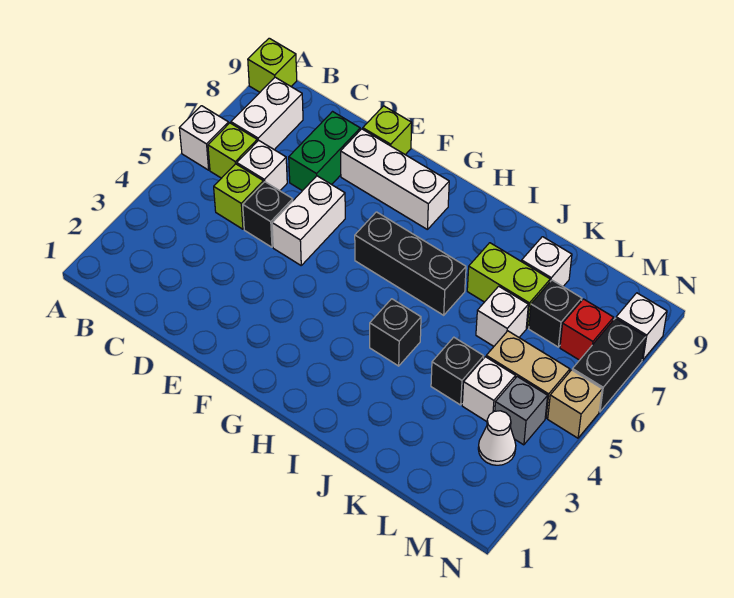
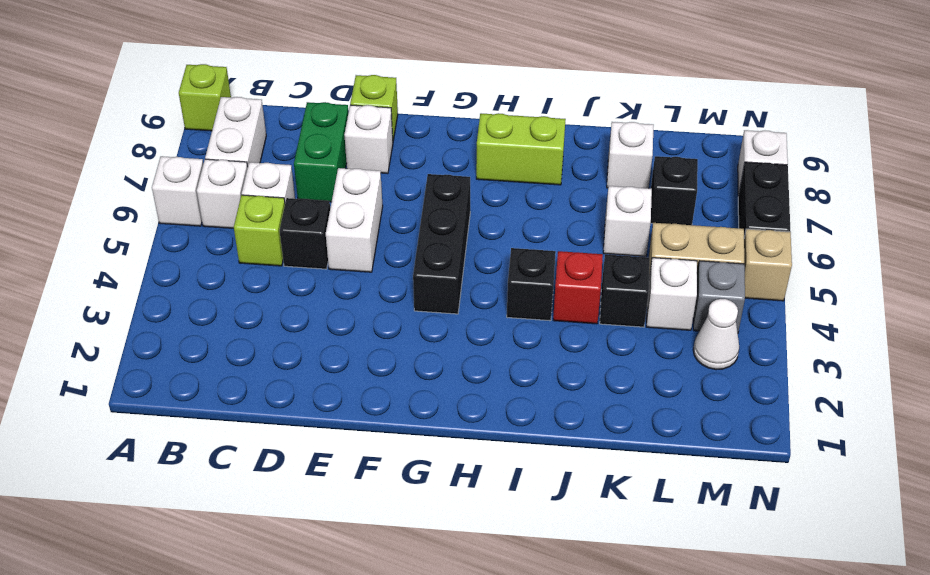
lime 1x1 brick [208,123,257,178] -> white 1x1 brick [197,159,248,228]
white 1x3 brick [341,129,449,230] -> white 1x1 brick [344,105,393,174]
black 1x3 brick [355,212,466,315] -> black 1x3 brick turned to [413,174,470,314]
lime 1x2 brick [467,243,550,328] -> lime 1x2 brick moved to [476,113,566,185]
red 1x1 brick [560,299,614,360] -> red 1x1 brick moved to [553,251,603,324]

